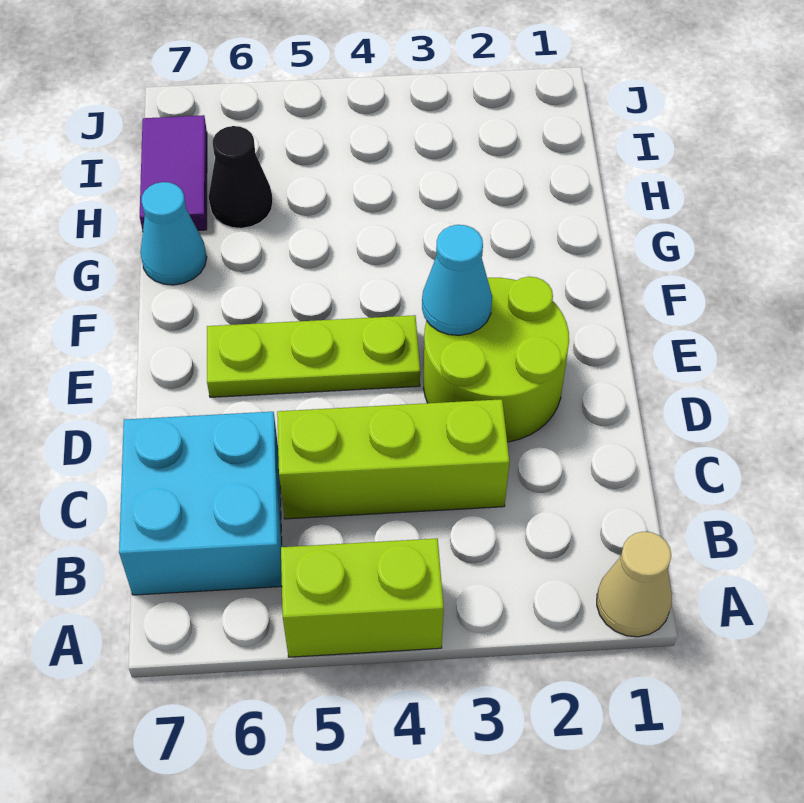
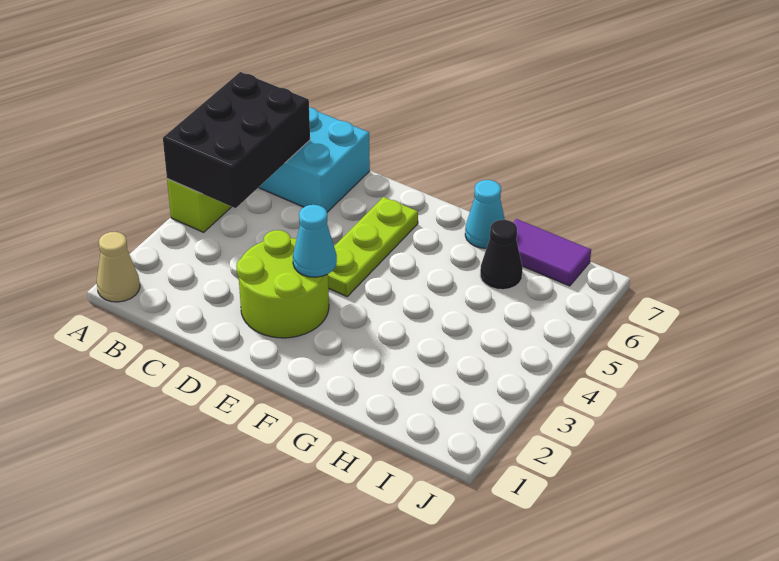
none -> black 2x3 brick [163,72,310,208]
lime 1x3 brick [277,399,509,519] -> none

